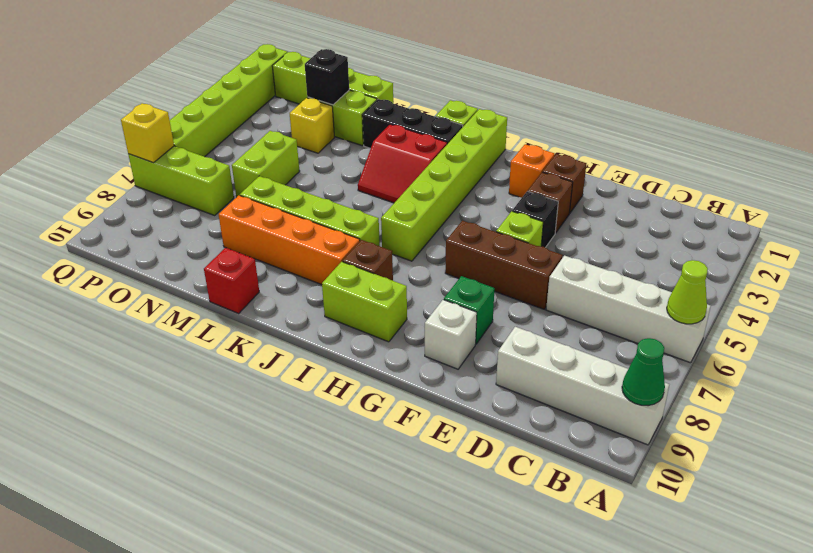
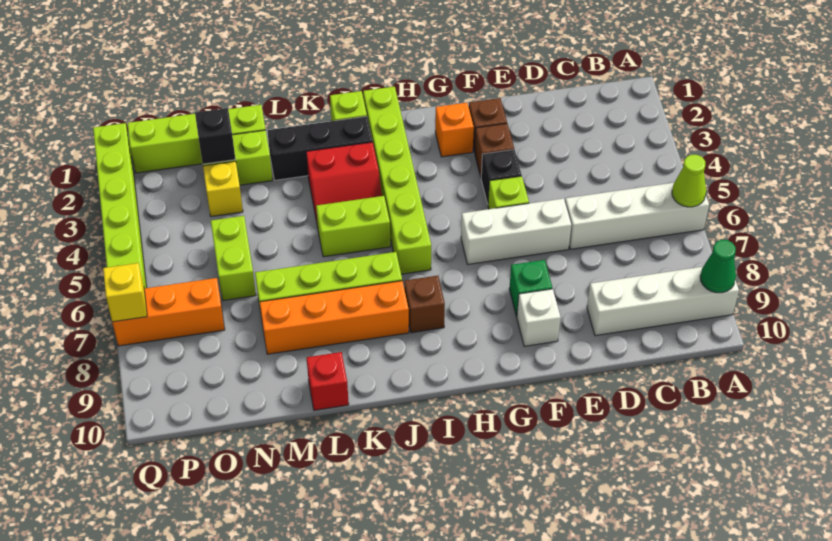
brown 1x3 brick [445,221,563,309] -> white 1x3 brick [461,198,571,264]
lime 1x2 brick [322,262,407,342] -> lime 1x2 brick moved to [316,196,390,257]
lime 1x3 brick [128,146,234,215] -> orange 1x3 brick [112,278,225,346]

